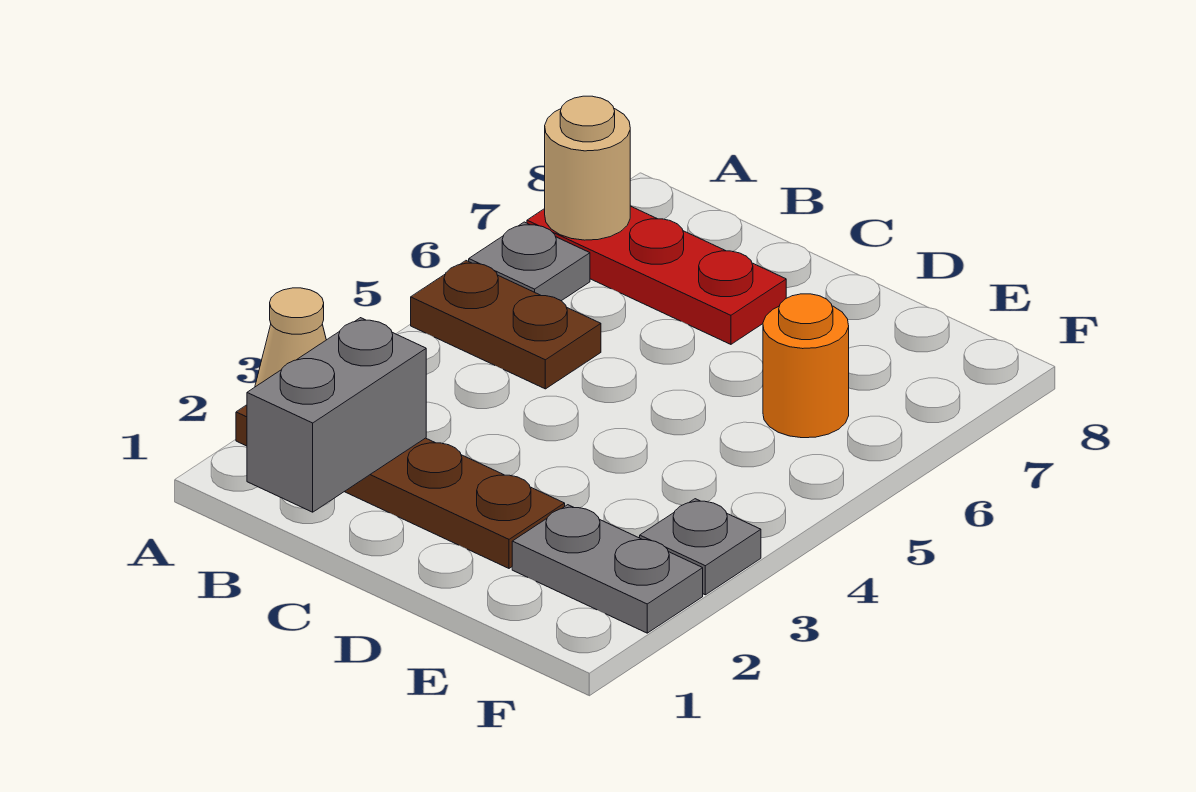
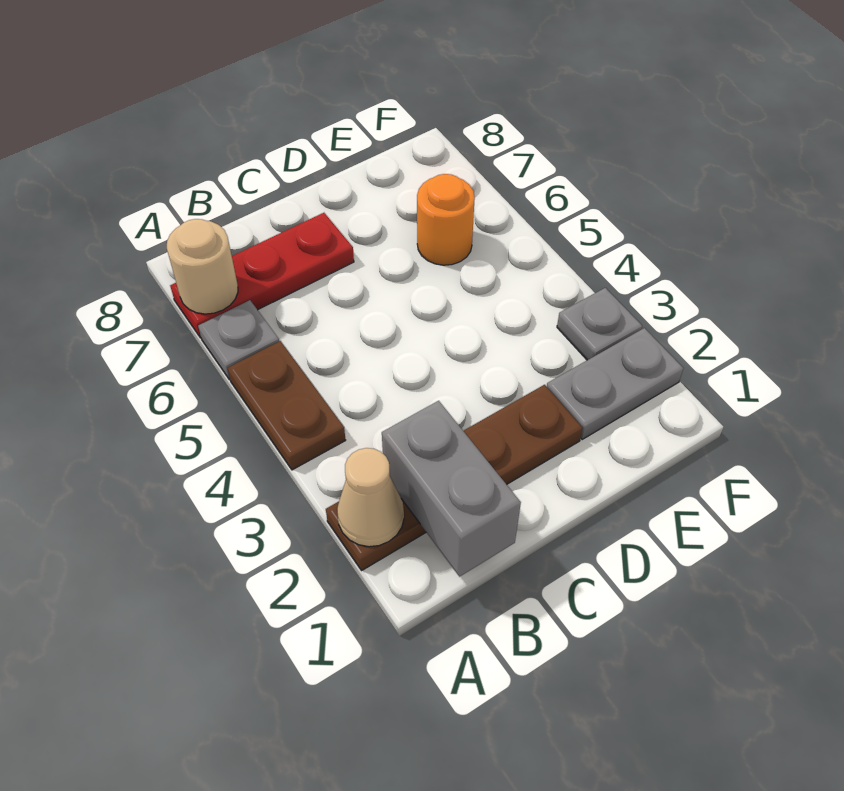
brown 1x2 plate [411,261,601,389] -> brown 1x2 plate turned to [228,341,346,470]

